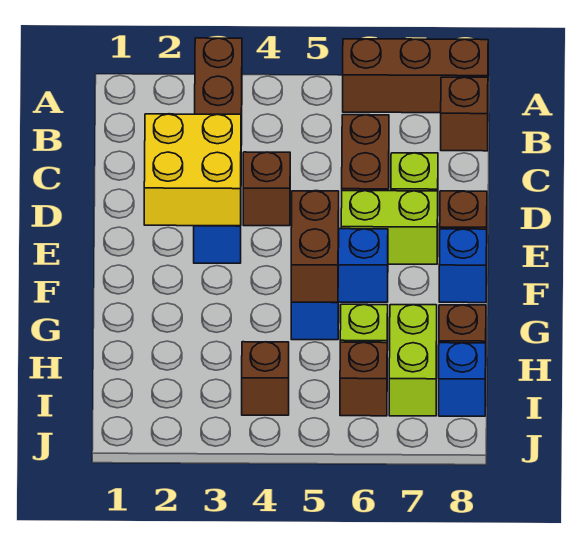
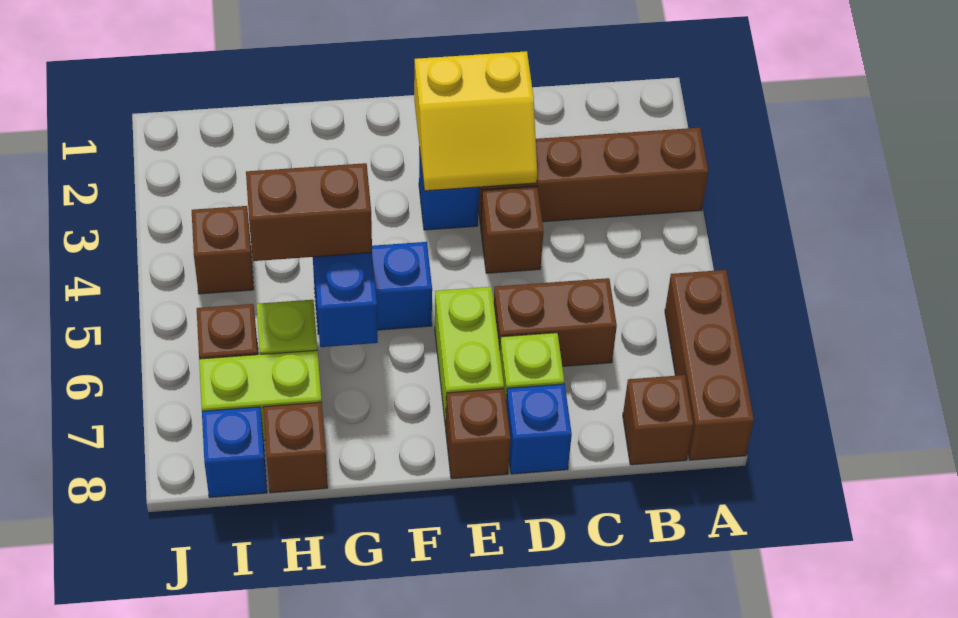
yellow 2x2 brick [144,114,241,226] -> yellow 2x2 slope [414,51,537,191]
blue 1x1 brick [439,229,487,303] -> blue 1x1 brick moved to [506,384,572,474]

